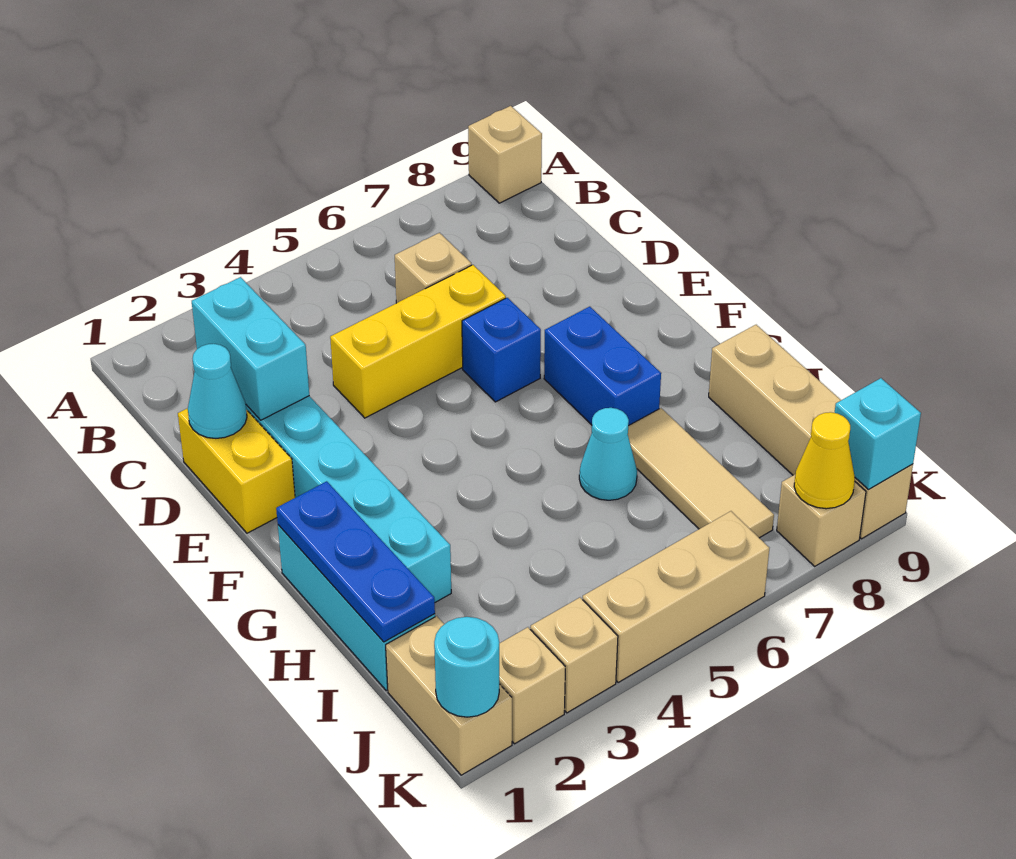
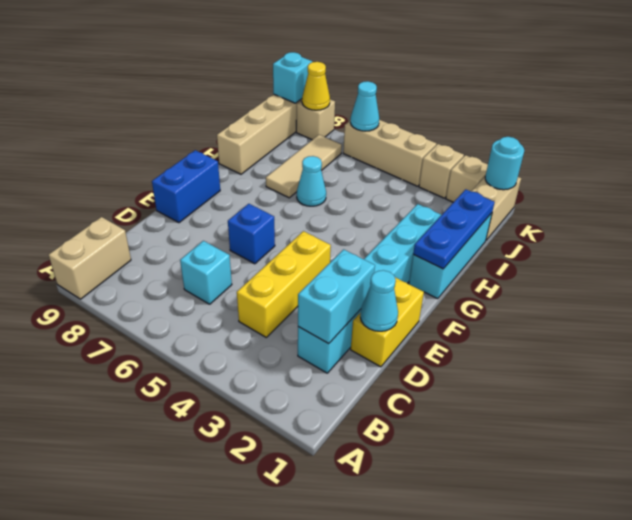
tan 1x1 brick [468,106,542,203] -> tan 1x2 brick [49,217,131,299]
tan 1x1 brick [395,233,472,303] -> cyan 1x1 brick [180,241,232,304]
yellow 1x3 brick [330,265,506,418] -> yellow 1x3 brick turned to [237,231,331,337]
blue 1x2 brick [544,307,661,426] -> blue 1x2 brick moved to [152,150,220,223]
none -> cyan 1x1 cone [350,81,379,131]

